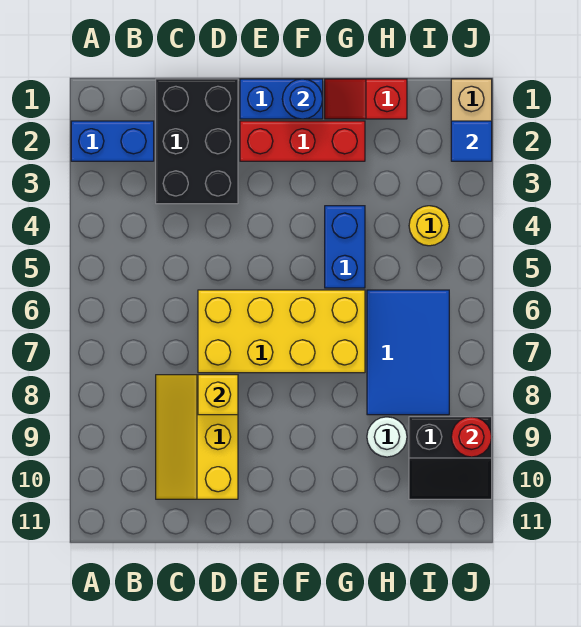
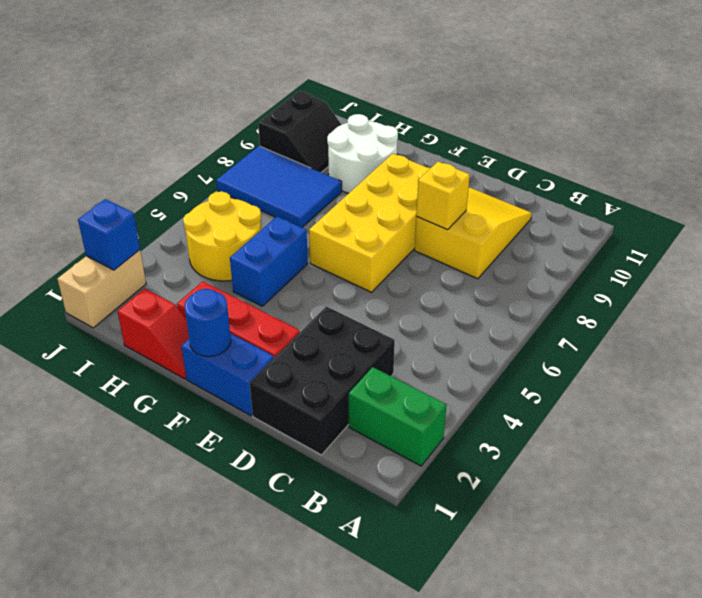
blue 1x2 brick [71,121,154,161] -> green 1x2 brick [349,367,447,466]
yellow 2x3 slope [156,375,238,499] -> yellow 2x3 slope turned to [415,188,532,279]
yellow 2x4 brick [198,290,365,373] -> yellow 2x4 brick turned to [309,154,430,292]
blue 2x3 tile [367,290,449,415] -> blue 2x3 tile turned to [216,146,342,227]
white 1x1 round brick [367,417,407,457] -> white 2x2 round brick [327,114,398,193]
yellow 1x1 round brick [409,206,449,246] -> yellow 2x2 round brick [183,191,261,281]
black 2x2 slope [409,417,492,499] -> black 2x2 slope turned to [258,91,342,173]
blue 1x1 tile [451,121,492,161] -> blue 1x1 brick [78,199,140,270]
red 1x1 round brick [451,417,492,457] -> none

